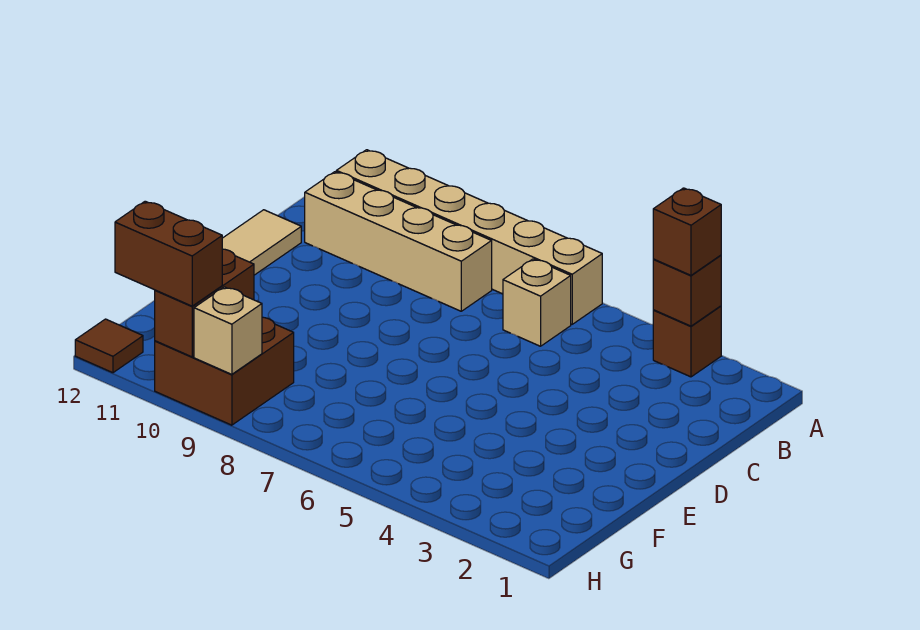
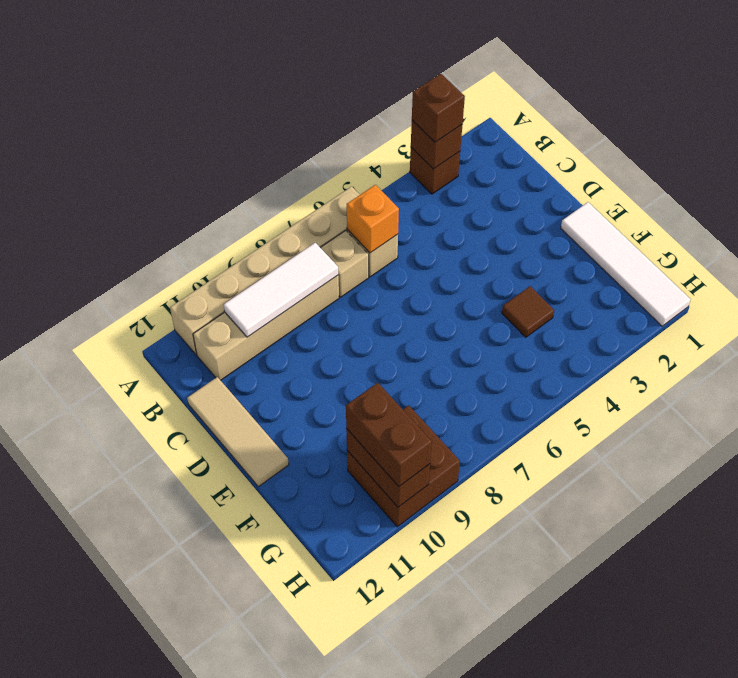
none -> orange 1x1 brick [347,185,399,253]
none -> white 1x3 tile [224,243,338,337]
none -> white 1x4 tile [561,202,691,326]
tan 1x1 brick [194,287,262,374] -> tan 1x1 brick moved to [321,231,369,297]
brown 1x2 brick [115,201,222,306] -> brown 1x2 brick turned to [346,383,432,486]
brown 1x1 tile [75,319,143,373] -> brown 1x1 tile moved to [502,286,554,337]

